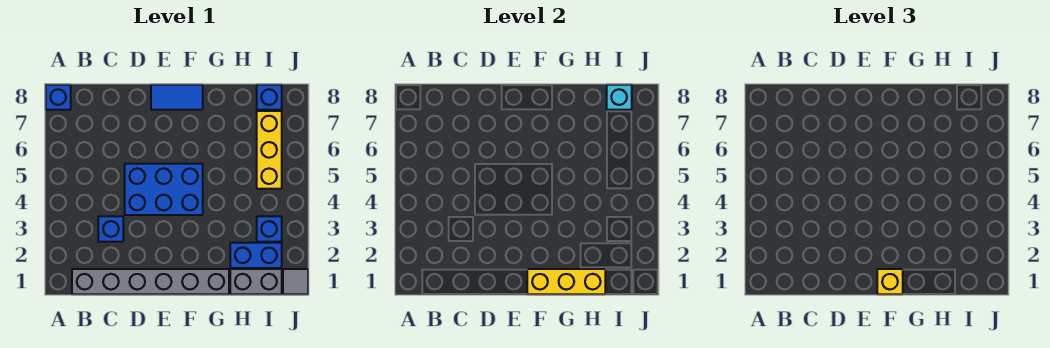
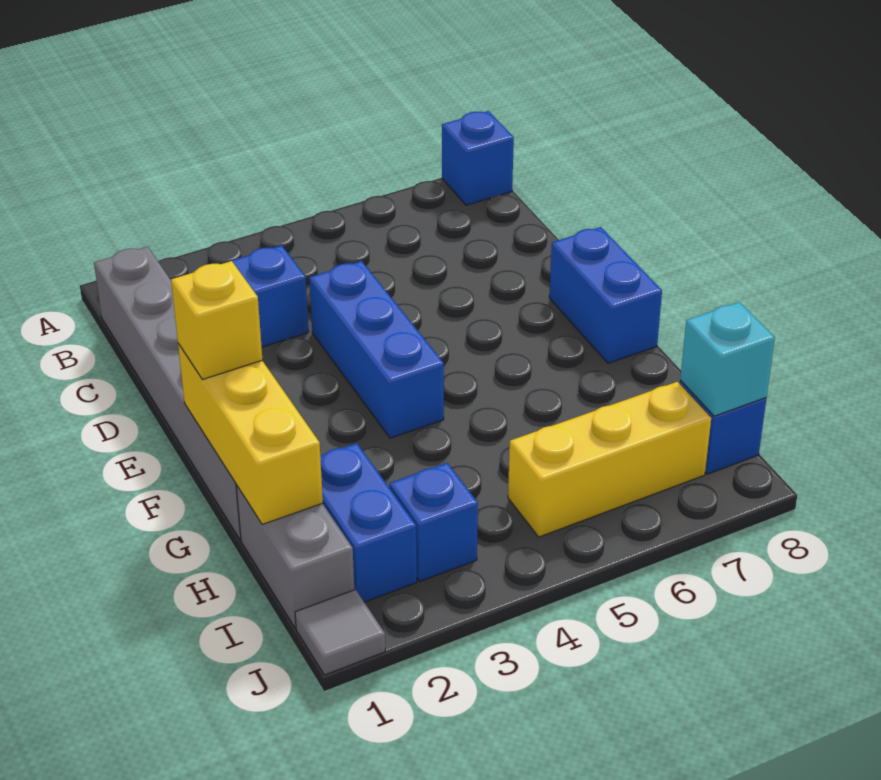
blue 2x3 brick [125,164,203,215] -> blue 1x3 brick [309,261,444,438]
blue 1x2 tile [151,85,203,110] -> blue 1x2 brick [549,227,662,363]

